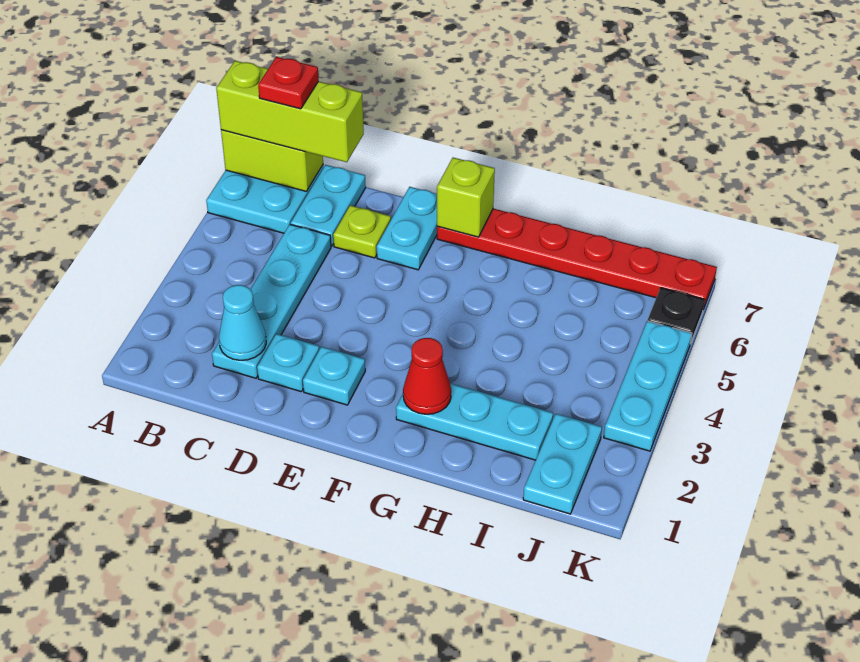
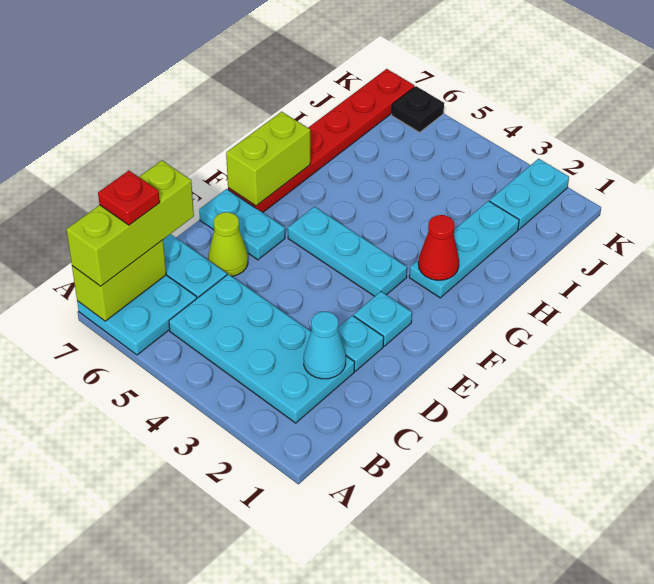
cyan 1x4 plate [212,224,331,378] -> cyan 2x4 plate [169,274,355,423]
lime 1x1 plate [333,205,391,258] -> lime 1x1 cone [208,212,248,276]
lime 1x1 brick [437,158,495,237] -> lime 1x2 brick [226,112,310,206]
cyan 1x2 plate [523,414,602,514] -> cyan 1x2 plate turned to [490,159,569,229]
cyan 1x3 plate [604,321,692,451] -> cyan 1x3 plate moved to [288,207,407,296]

